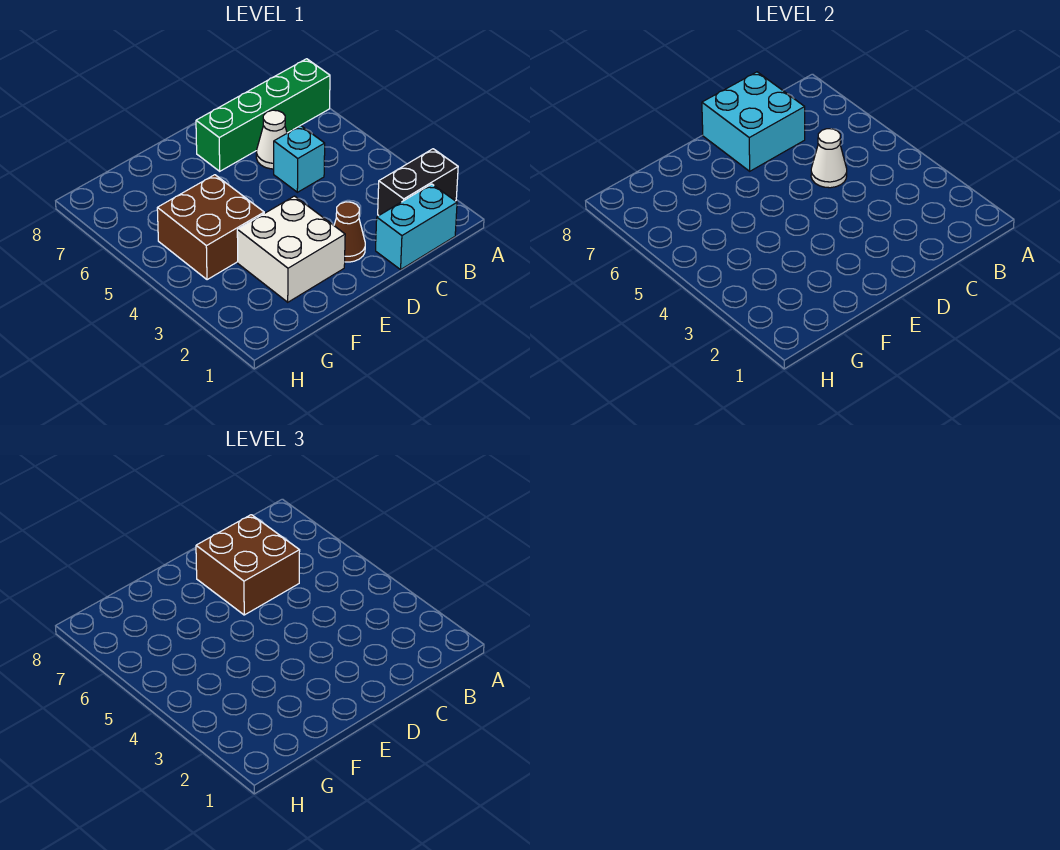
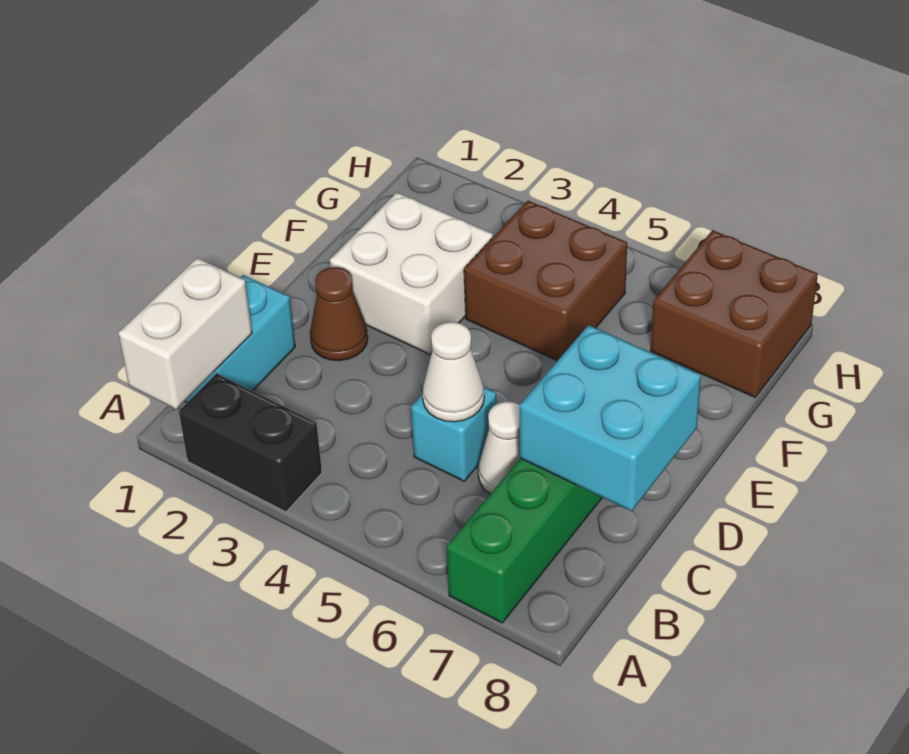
none -> white 1x2 brick [118,258,252,409]
black 1x2 brick [378,149,458,215] -> black 1x2 brick turned to [179,373,322,512]
brown 2x2 brick [196,515,300,615] -> brown 2x2 brick moved to [651,230,818,397]

